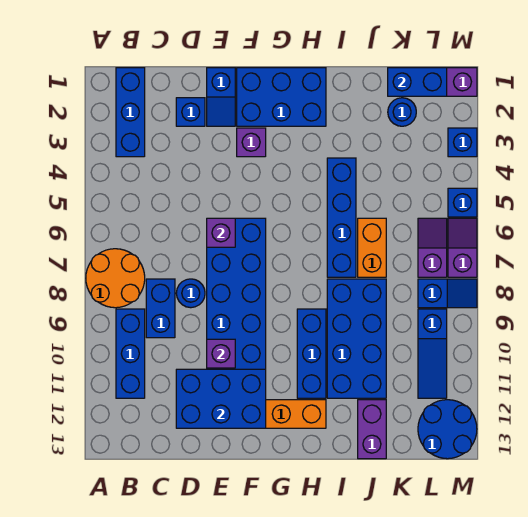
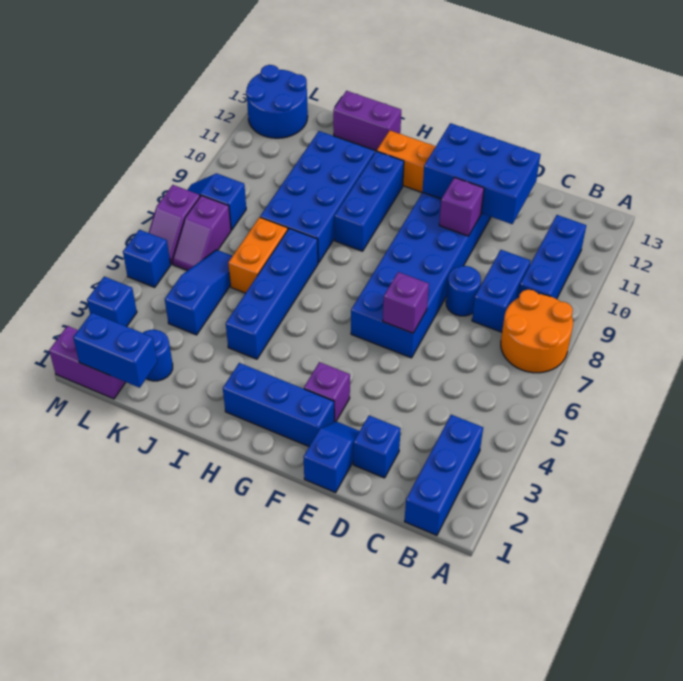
blue 2x3 brick [237,68,326,126] -> blue 1x3 brick [223,363,334,446]
purple 1x2 brick [358,400,386,459] -> purple 1x2 brick turned to [333,91,401,151]
blue 1x3 slope [418,309,447,398] -> blue 1x3 slope moved to [165,250,232,335]

